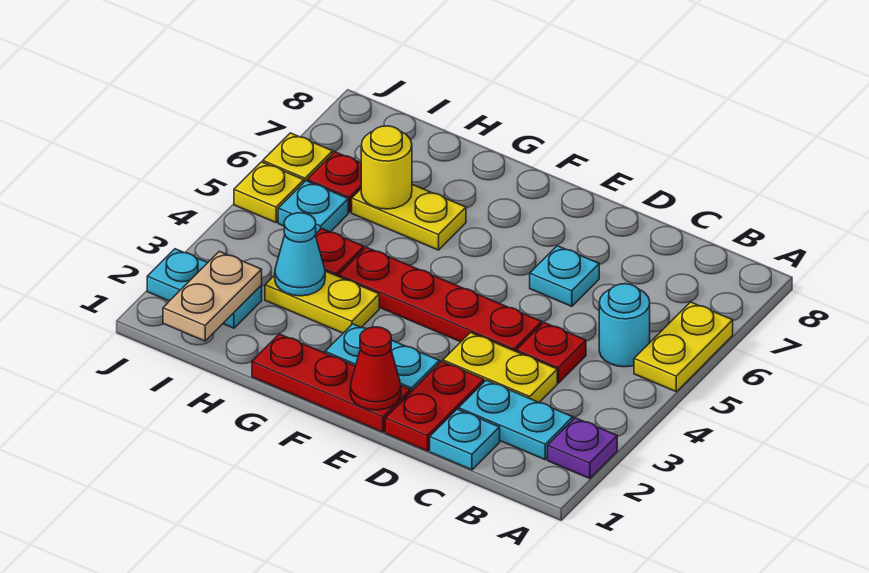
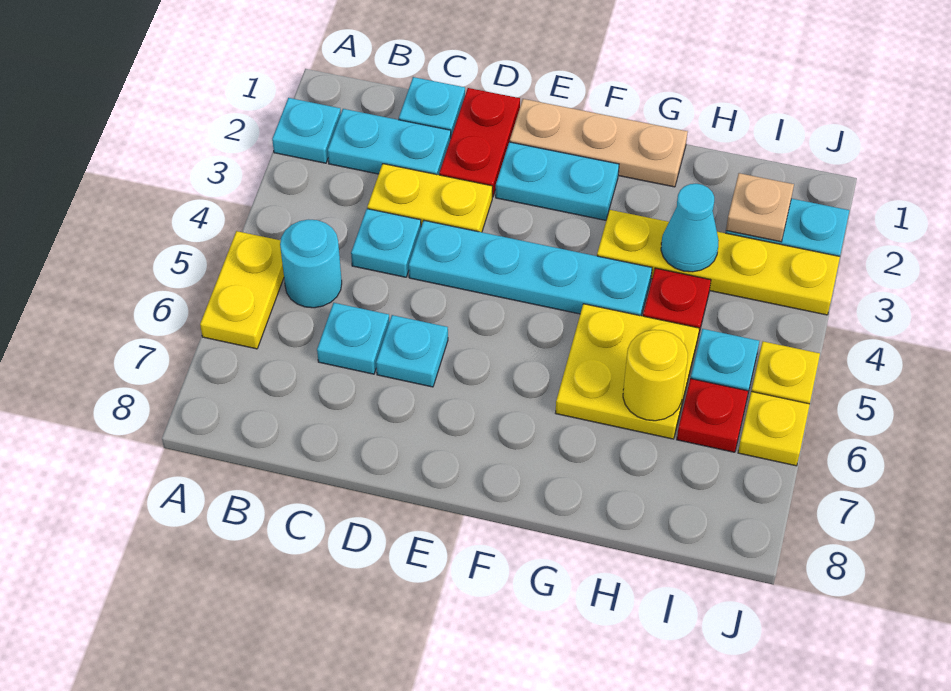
purple 1x1 plate [548,418,617,479] -> cyan 1x1 plate [272,98,341,163]
red 1x1 plate [516,323,586,383] -> cyan 1x1 plate [351,209,421,277]
none -> cyan 1x1 plate [317,303,389,374]
red 1x4 plate [338,247,542,351] -> cyan 1x4 plate [409,221,652,316]
red 1x3 plate [252,334,411,432] -> tan 1x3 plate [510,99,688,187]
red 1x1 cone [350,327,401,410] -> none
yellow 1x2 plate [265,271,379,333] -> yellow 1x4 plate [597,210,840,315]
yellow 1x2 plate [352,185,466,250] -> yellow 2x2 plate [556,304,699,439]
tan 1x2 plate [163,251,262,341] -> tan 1x1 plate [726,173,794,242]

